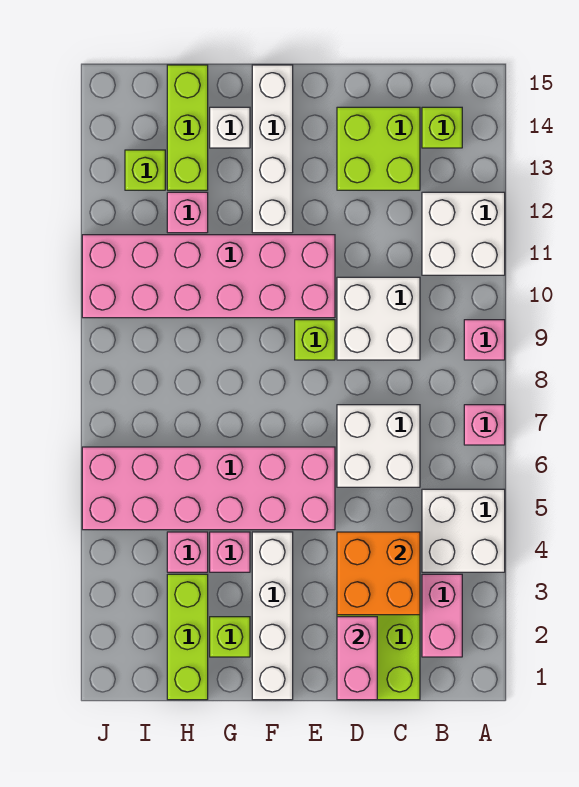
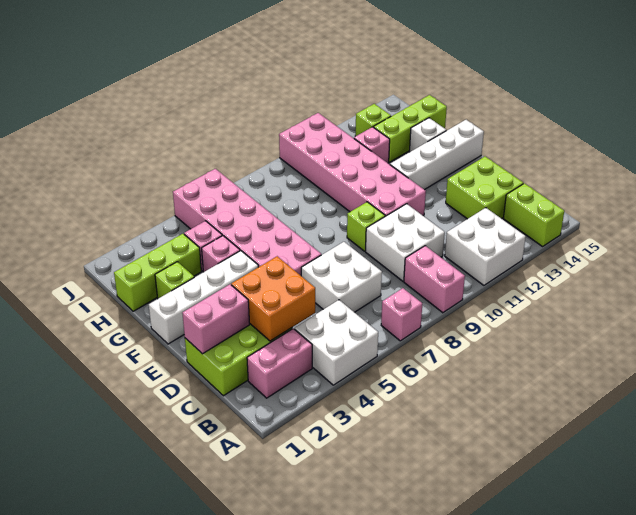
pink 1x1 brick [464,320,505,360] -> pink 1x2 brick [404,246,465,313]
lime 1x1 brick [422,107,462,148] -> lime 1x2 brick [503,183,564,247]

